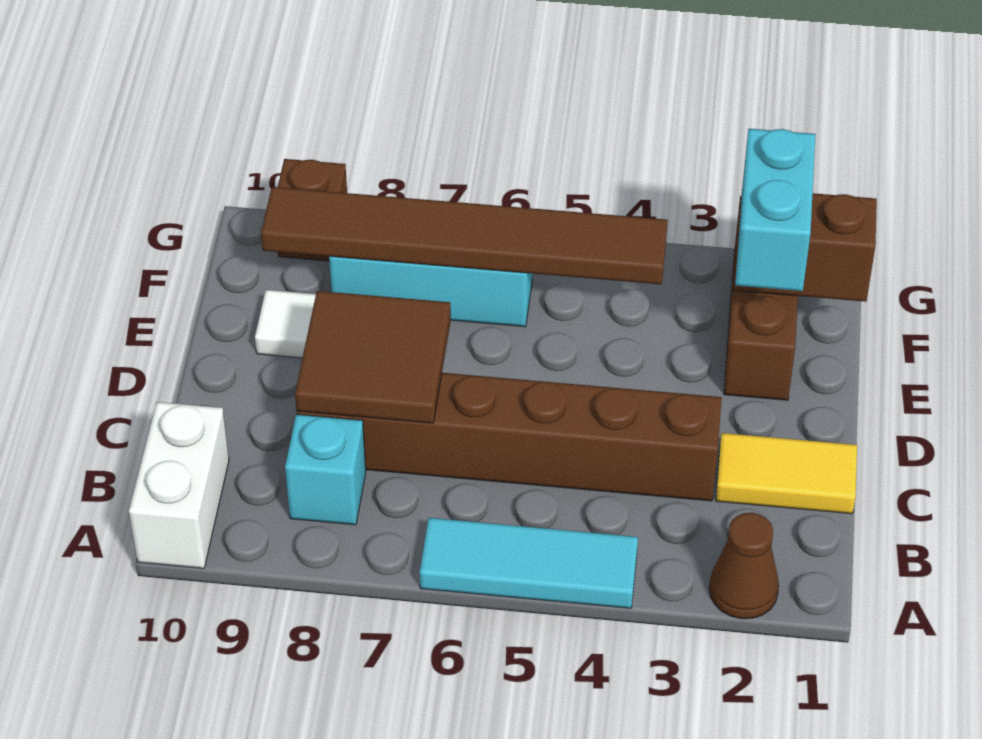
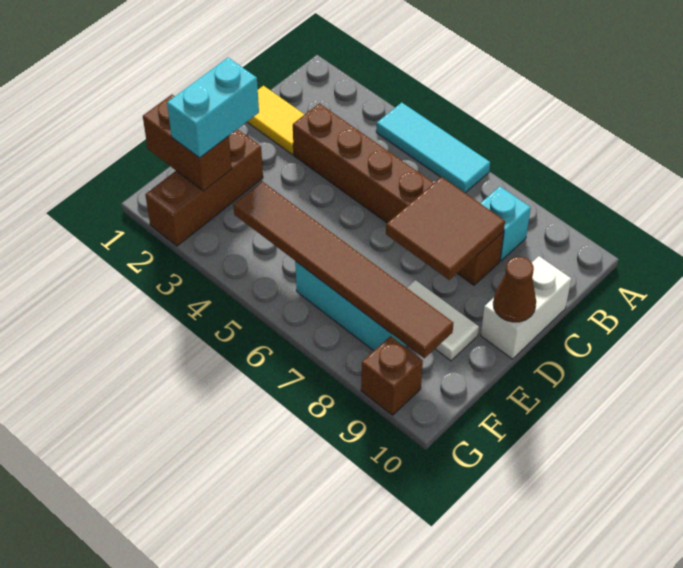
brown 1x1 cone [709,513,779,619] -> brown 1x1 cone moved to [493,257,536,322]
white 1x2 brick [129,402,229,568] -> white 1x2 brick moved to [481,256,571,359]

